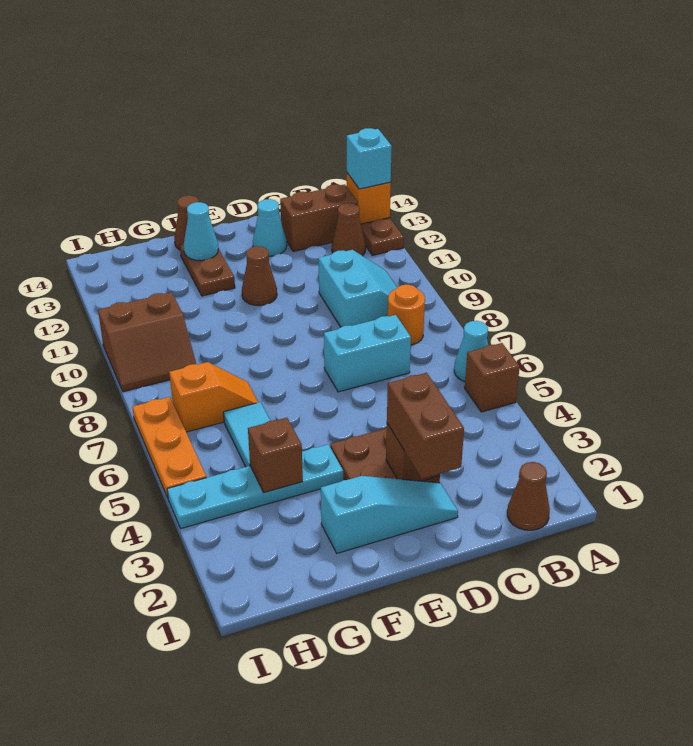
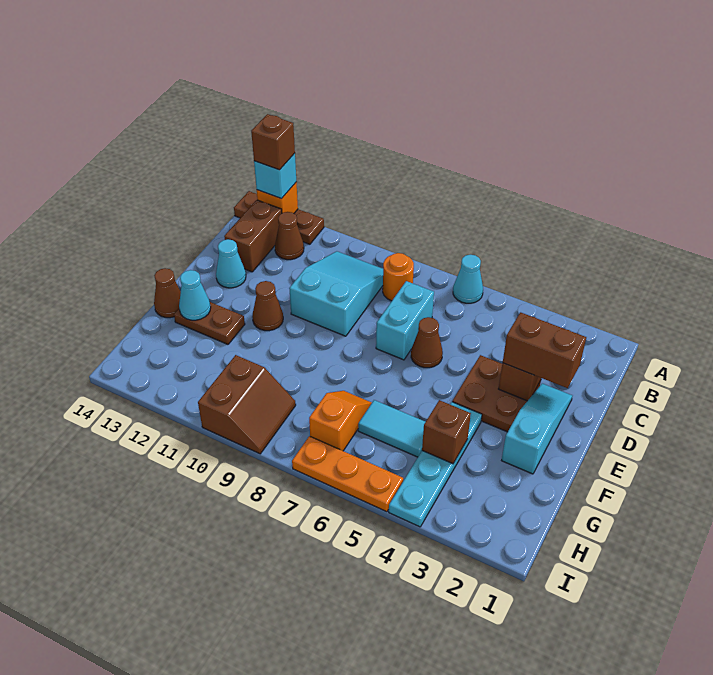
brown 1x1 brick [465,343,520,412] -> brown 1x1 brick moved to [251,114,295,170]
brown 1x1 cone [507,462,550,530] -> brown 1x1 cone moved to [411,317,443,368]
cyan 2x2 slope [318,250,397,327] -> cyan 2x3 slope [289,251,383,336]

